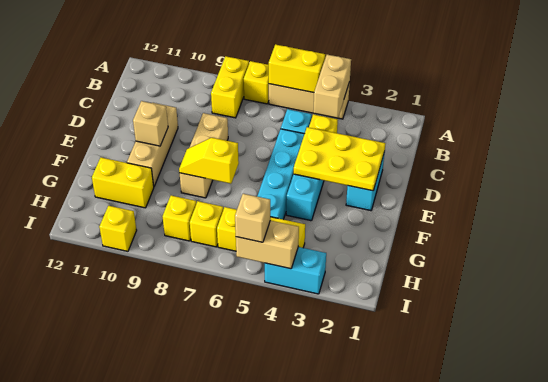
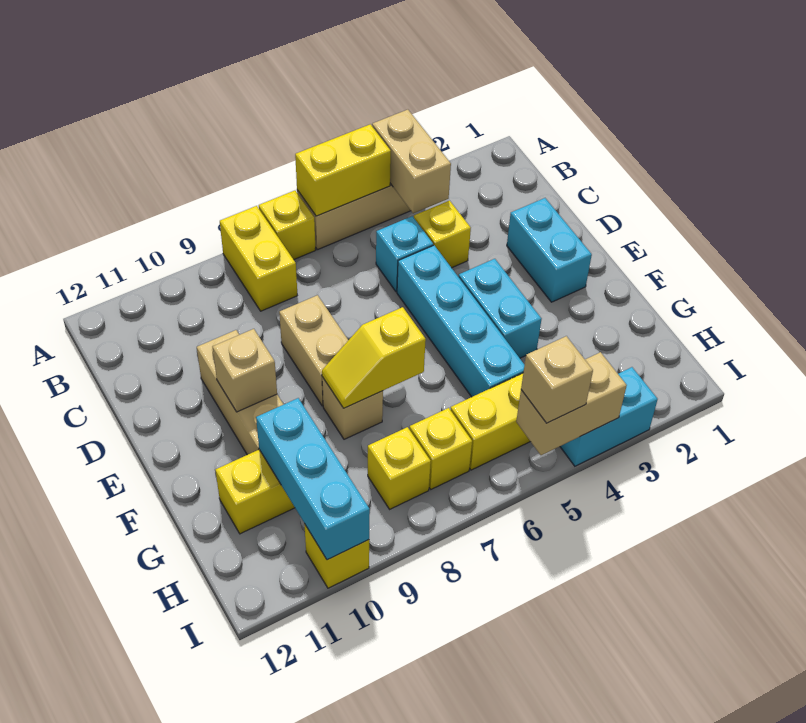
yellow 2x3 plate [294,127,385,191] -> none
none -> cyan 1x3 brick [256,398,370,560]

